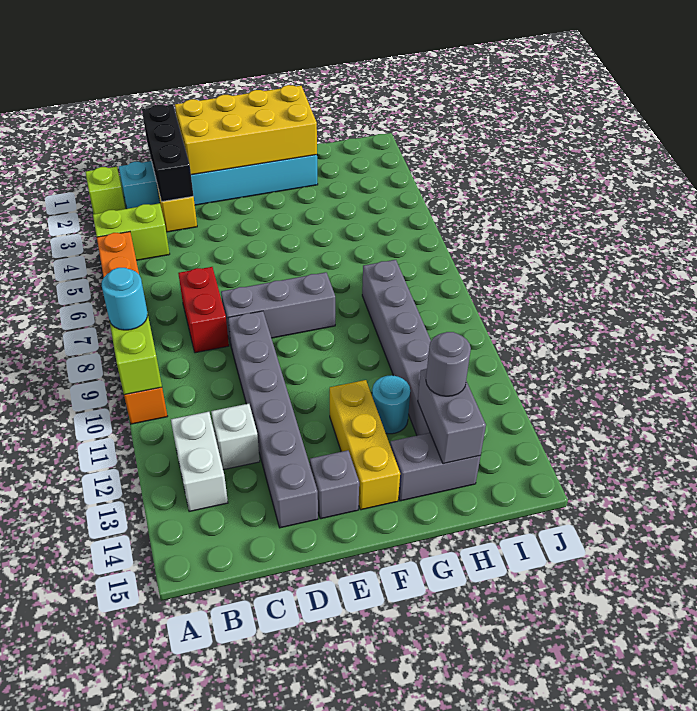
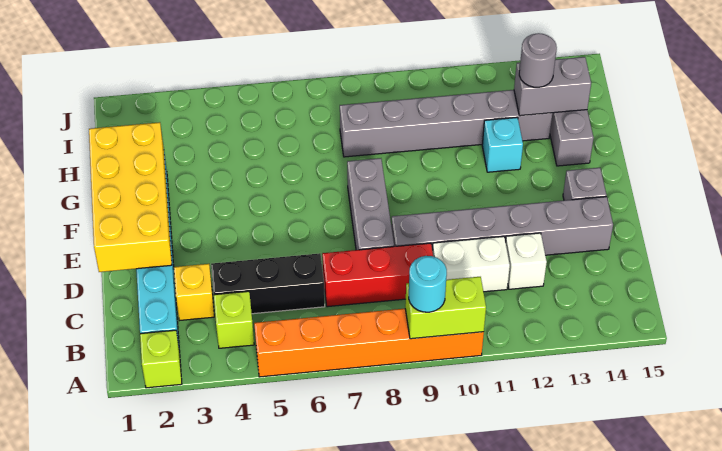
lime 1x2 brick [93,203,170,260] -> lime 1x1 brick [214,291,254,348]
white 1x2 brick [171,412,228,512] -> white 1x2 brick moved to [432,236,510,292]
black 1x3 brick [142,104,193,202] -> black 1x3 brick moved to [211,253,325,314]
red 1x2 brick [178,267,229,353] -> red 1x3 brick [322,243,433,307]
yellow 1x3 brick [330,380,400,510] -> none
cyan 1x1 round brick [372,376,410,434] -> cyan 1x1 brick [482,117,523,172]

